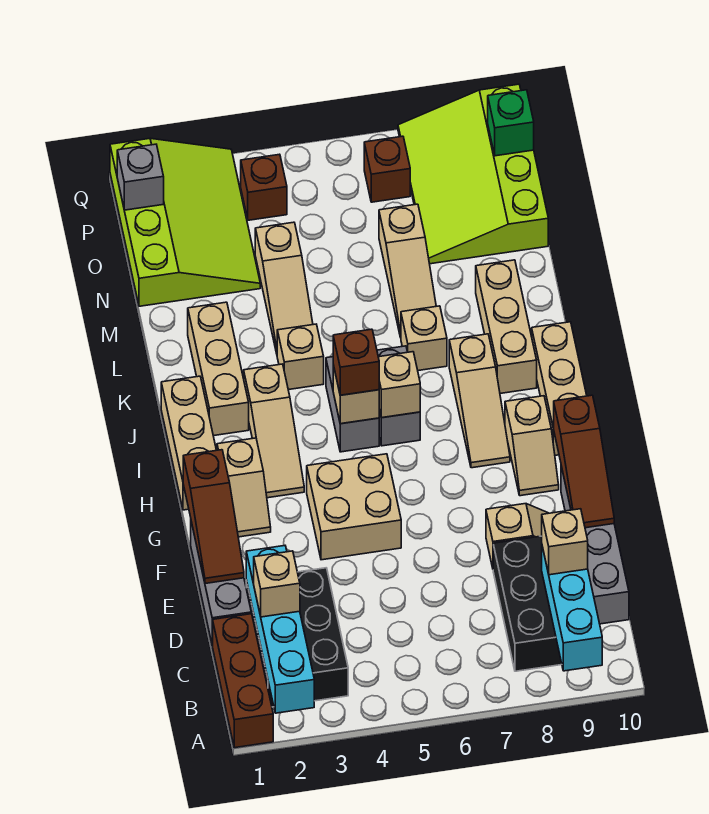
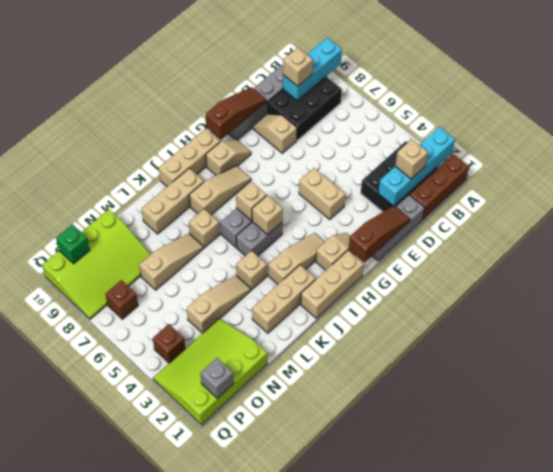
tan 2x2 brick [307,454,401,560] -> tan 1x2 brick [299,168,345,219]
brown 1x1 brick [333,329,379,395] -> none

